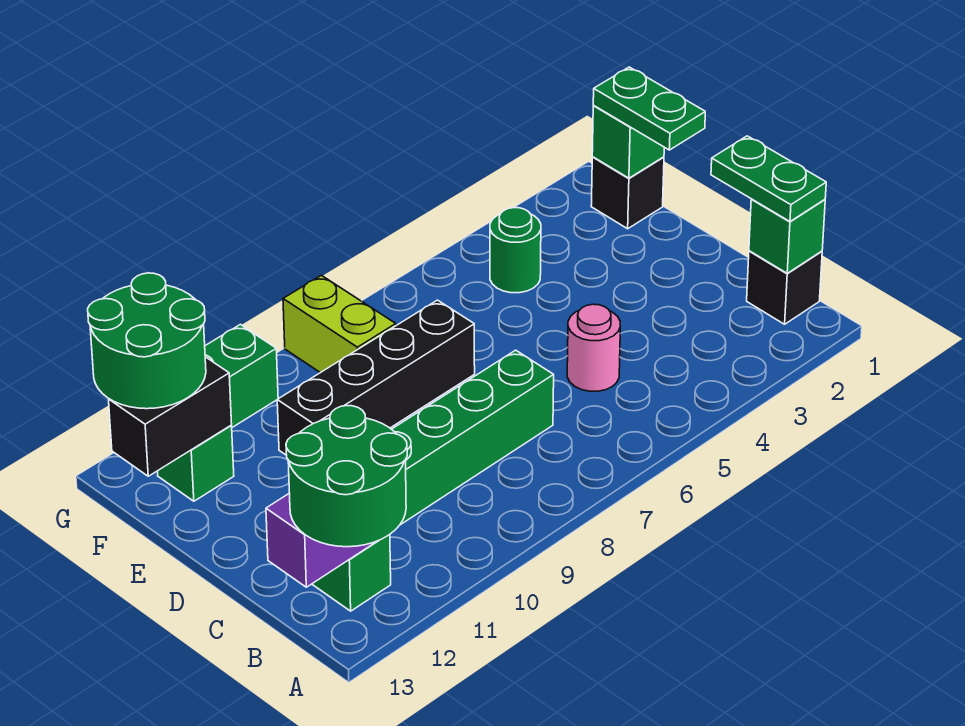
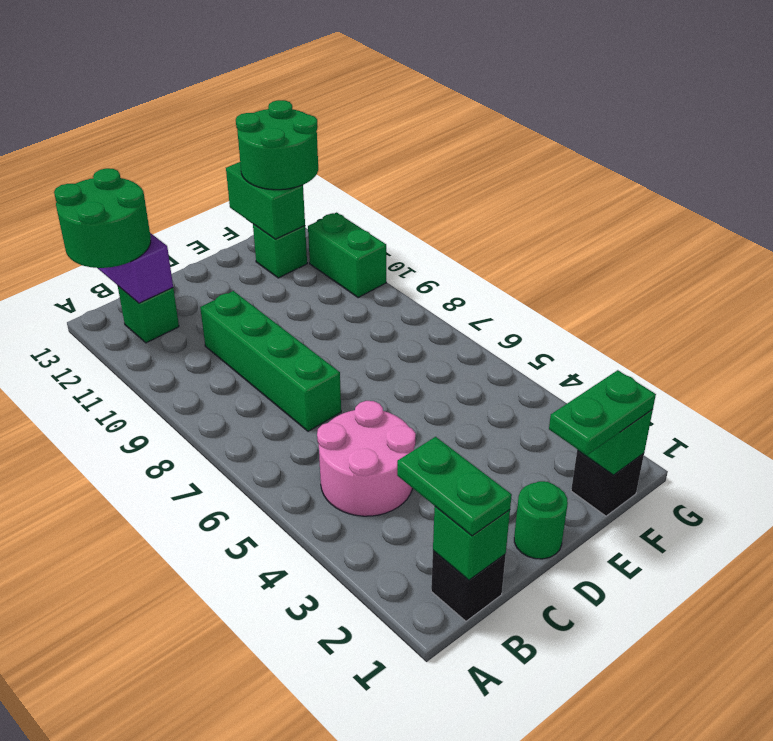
green 1x2 plate [711,136,826,221] -> green 1x2 plate turned to [397,437,512,536]
pink 1x1 round brick [567,304,620,391] -> pink 2x2 round brick [317,401,416,516]
black 1x4 brick [277,300,475,455] -> none
green 1x1 round brick [490,208,541,293] -> green 1x1 round brick moved to [514,481,568,559]
lime 1x2 brick [283,275,396,373] -> none
black 1x2 brick [109,357,232,476] -> green 1x2 brick [226,162,305,239]

